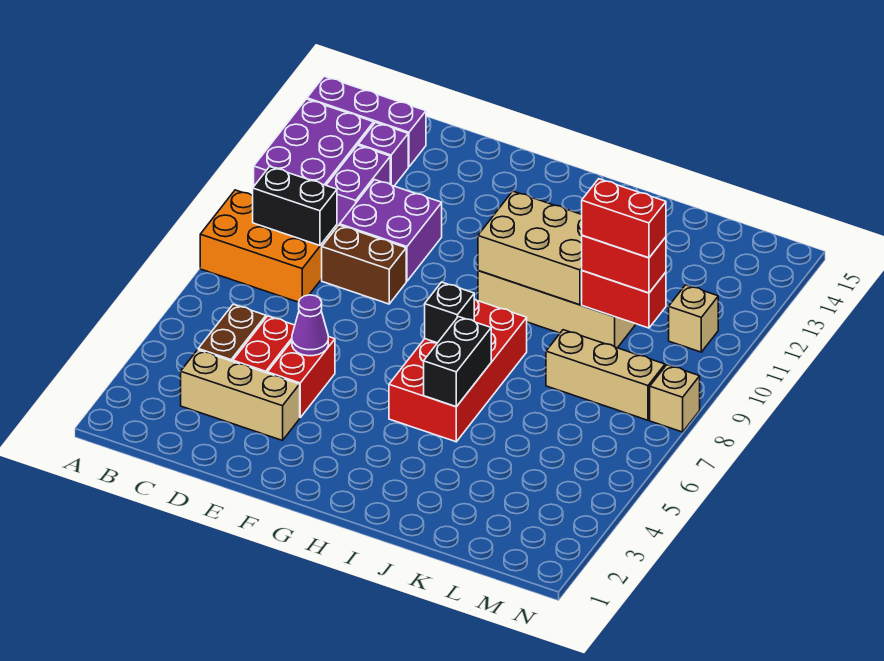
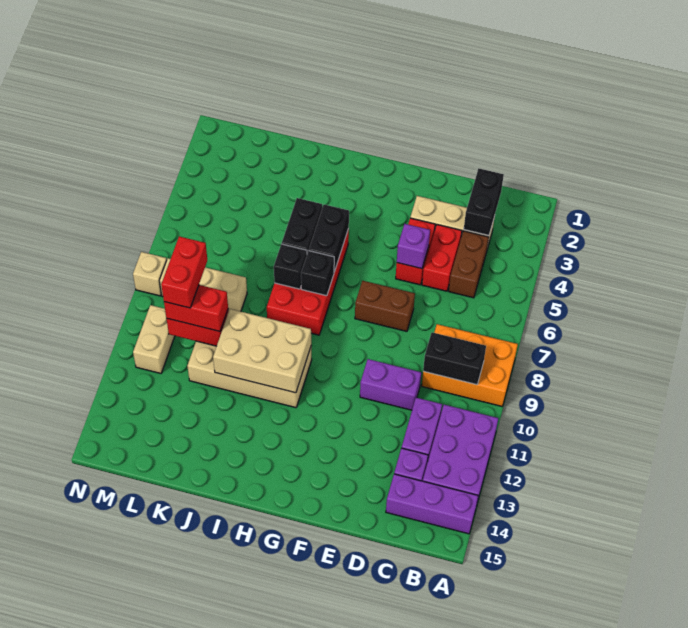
none -> black 1x2 brick [464,169,504,236]
brown 1x2 brick [322,225,406,304] -> brown 1x2 brick moved to [355,281,415,331]
purple 2x2 brick [340,180,442,281] -> purple 1x2 brick [360,359,421,410]
purple 1x1 cone [292,295,328,356] -> purple 1x1 brick [397,224,430,269]
none -> black 1x2 brick [309,204,349,272]
none -> black 1x1 brick [274,244,307,289]
red 1x2 brick [582,179,666,258] -> red 1x2 brick turned to [161,236,207,308]
tan 1x1 brick [669,285,718,352] -> tan 1x2 brick [133,305,175,373]

